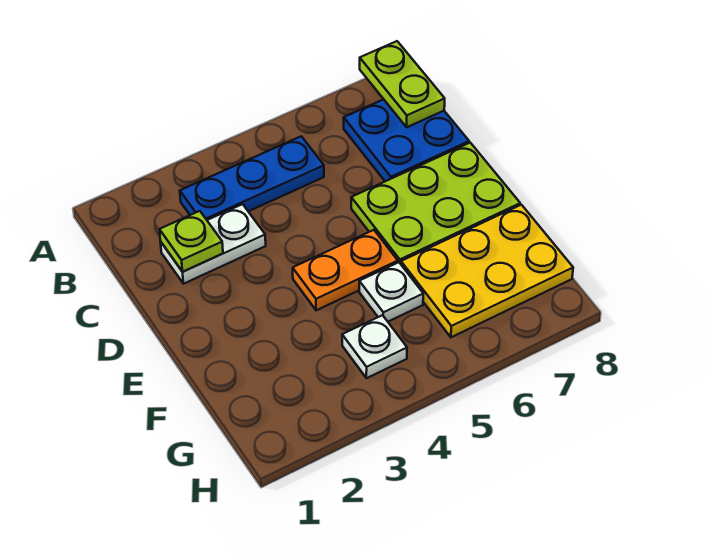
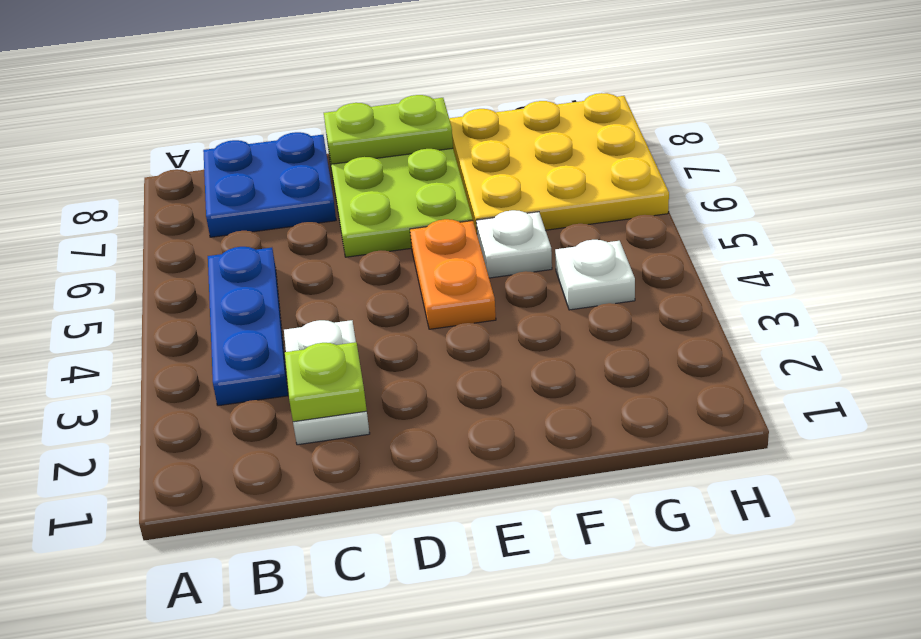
lime 1x2 plate [360,41,445,127] -> lime 1x2 plate moved to [324,95,453,164]
yellow 2x3 plate [401,205,573,337] -> yellow 3x3 plate [449,93,669,232]

